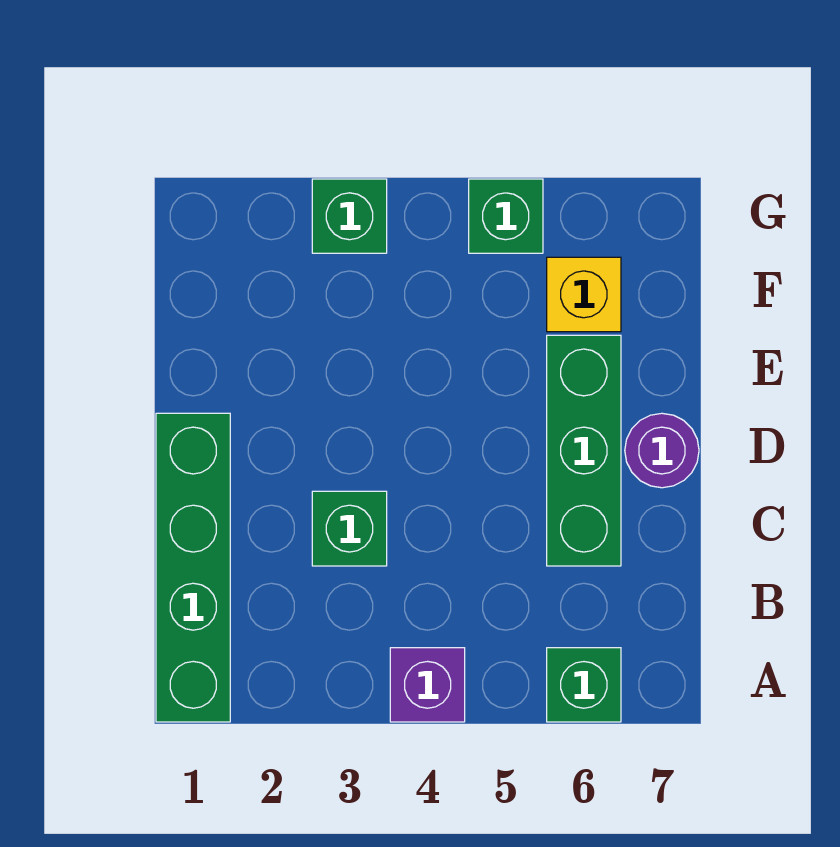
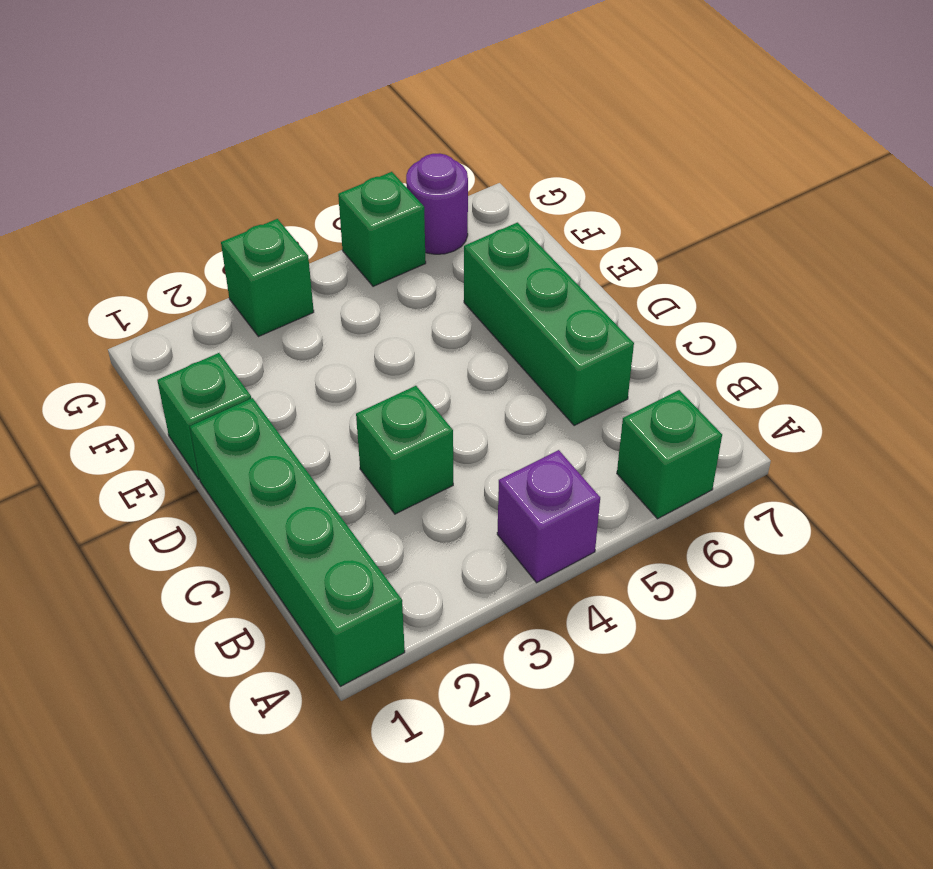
purple 1x1 round brick [625,413,699,488] -> purple 1x1 round brick moved to [406,153,468,254]
none -> green 1x1 brick [157,353,251,479]
yellow 1x1 brick [547,257,621,332] -> none

